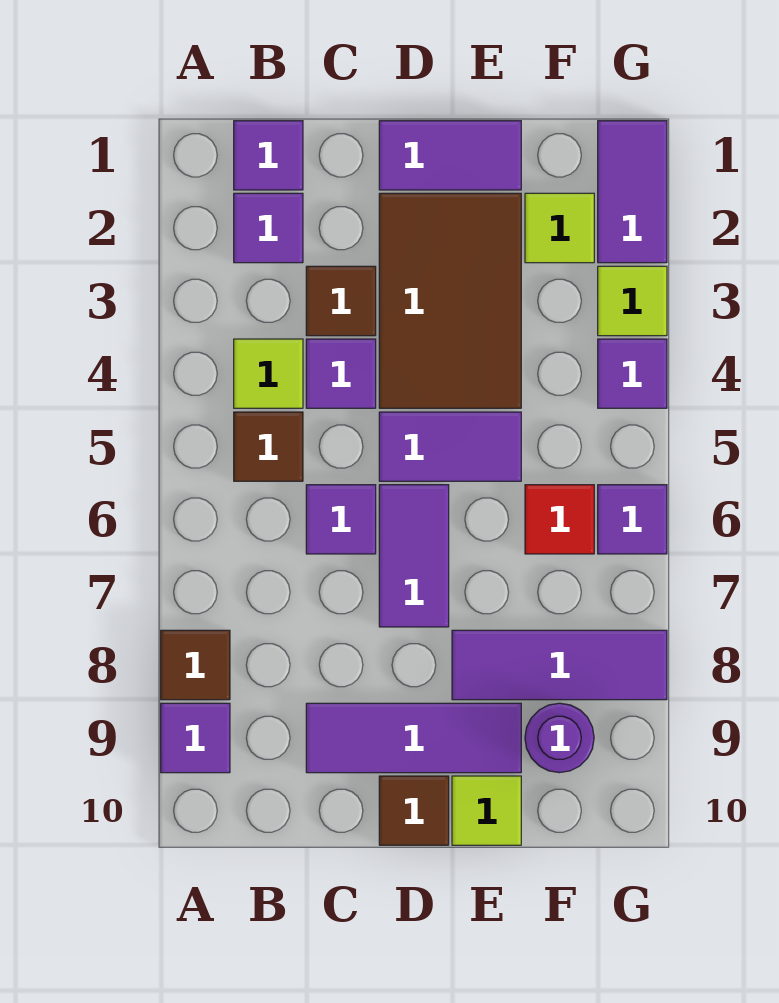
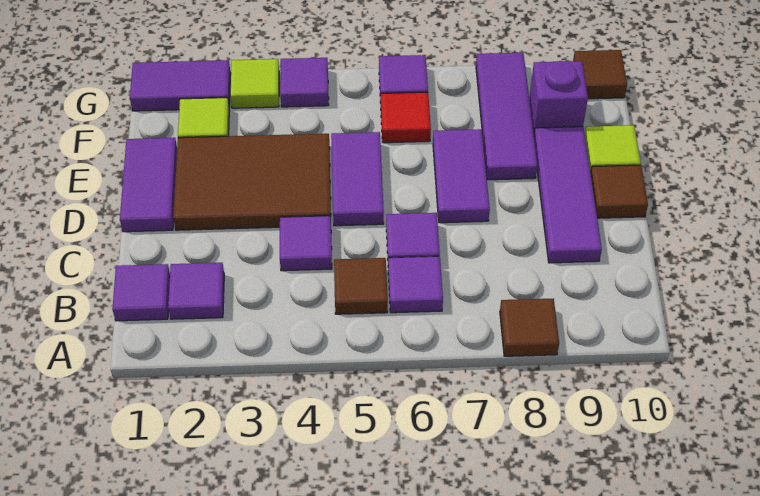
purple 1x1 tile [161,703,230,773] -> purple 1x1 tile moved to [388,256,443,313]
lime 1x1 tile [234,339,303,408] -> none
brown 1x1 tile [306,266,376,336] -> brown 1x1 tile moved to [573,50,627,99]
purple 1x2 tile [379,485,449,627] -> purple 1x2 tile turned to [433,129,490,223]
purple 1x1 round brick [525,703,594,773] -> purple 1x1 brick [529,61,588,134]

